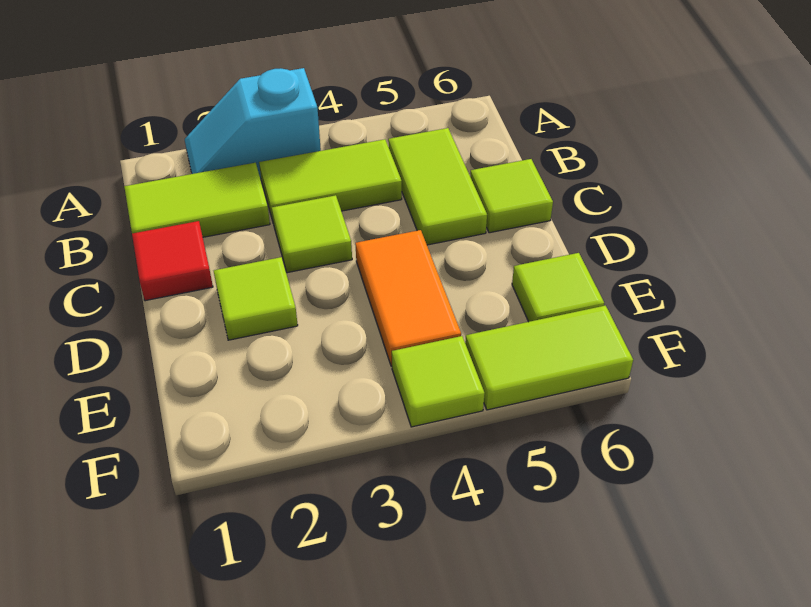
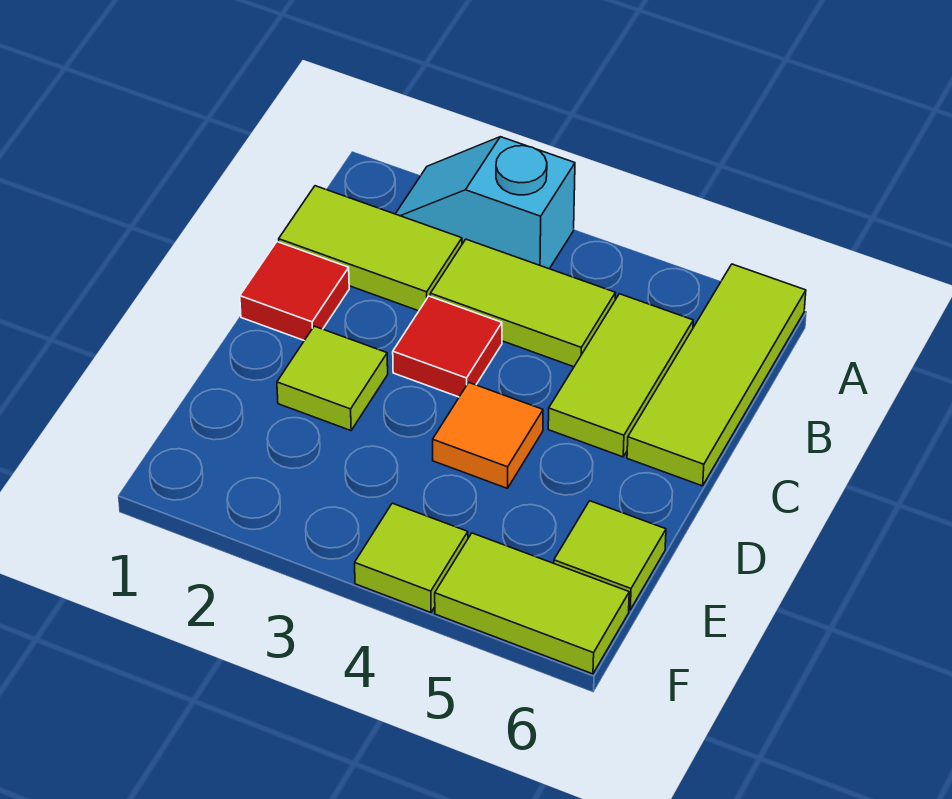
lime 1x1 tile [272,195,352,273] -> red 1x1 tile [393,296,502,397]
lime 1x1 tile [470,159,553,233] -> lime 1x3 tile [627,264,806,486]
orange 1x2 tile [355,230,461,366] -> orange 1x1 tile [433,383,543,488]

